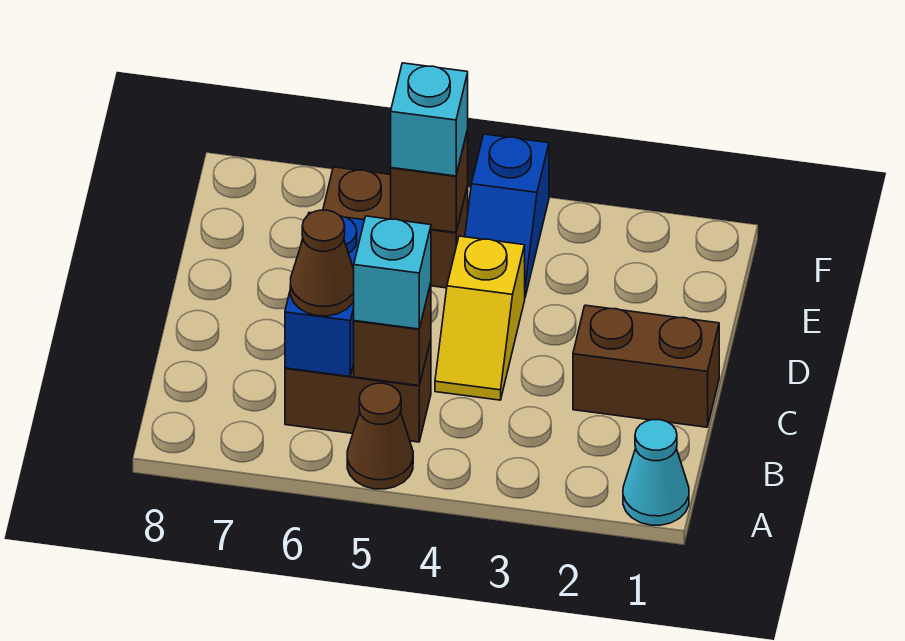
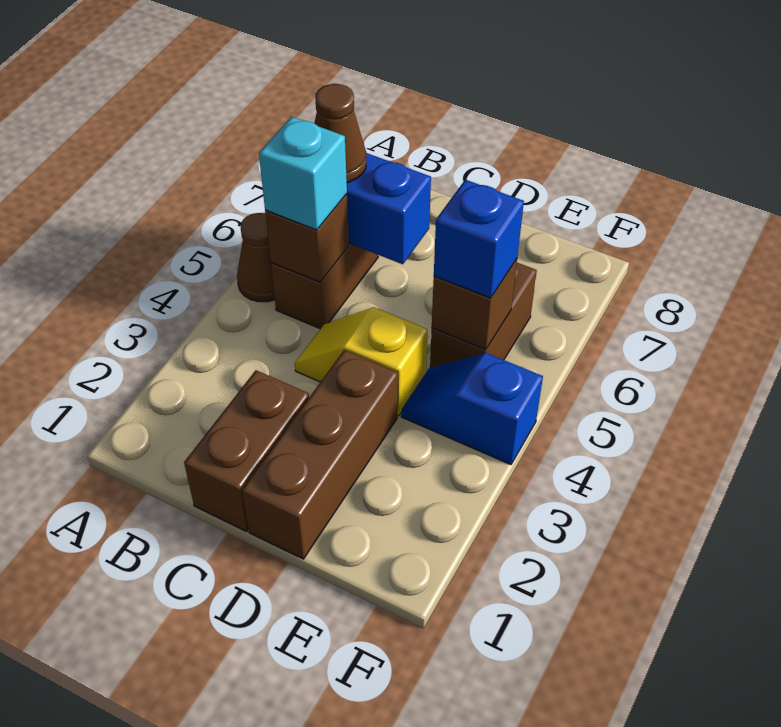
cyan 1x1 cone [623,420,689,525] -> none
none -> brown 1x3 brick [242,350,398,559]
cyan 1x1 brick [391,63,468,176] -> blue 1x1 brick [434,180,524,298]

